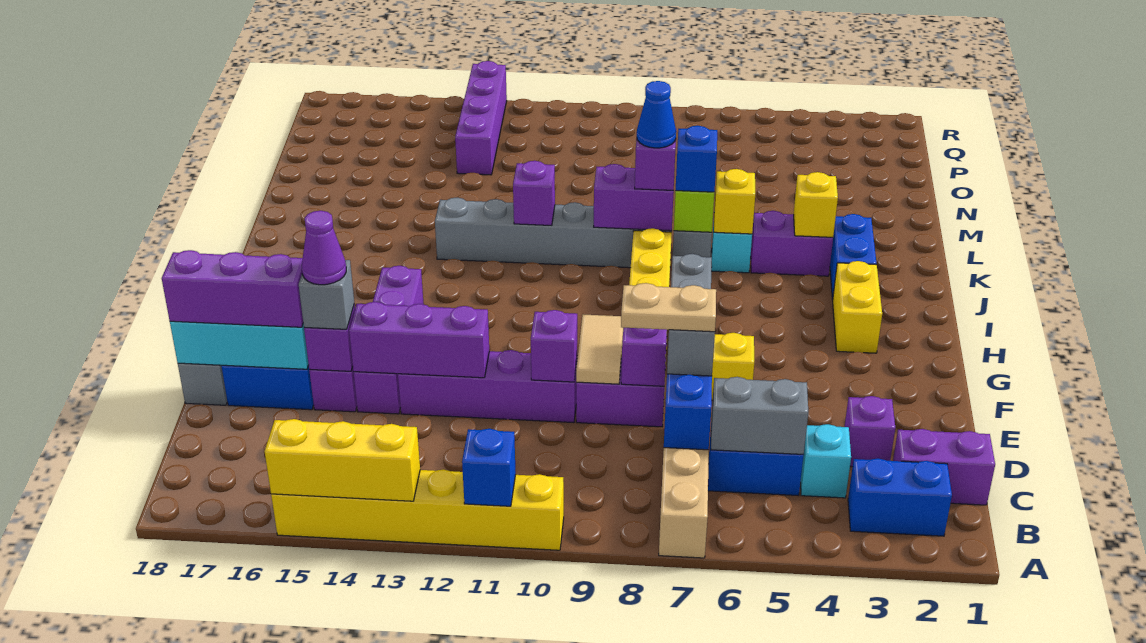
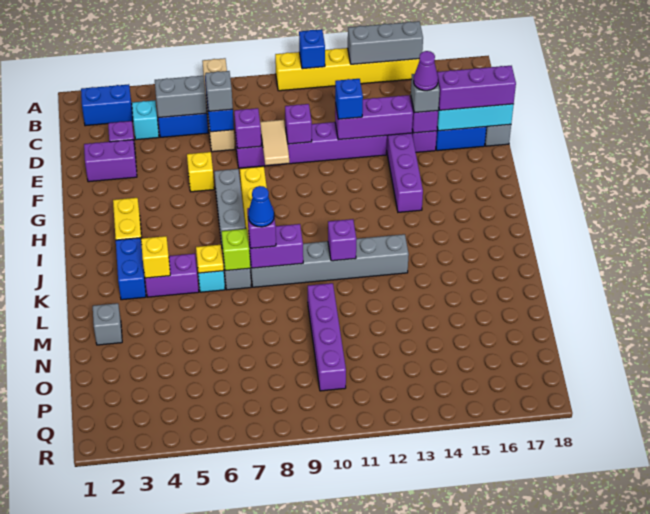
yellow 1x3 brick [264,419,420,501] -> grey 1x3 brick [348,21,423,64]
purple 1x2 brick [893,429,995,505] -> purple 1x2 brick moved to [84,140,137,182]
tan 1x2 plate [621,283,716,332] -> none
yellow 1x1 brick [714,169,755,234] -> yellow 1x1 plate [196,245,224,273]
blue 1x1 brick [676,126,717,192] -> blue 1x1 brick moved to [335,79,363,119]
none -> grey 1x1 brick [93,303,122,345]
purple 1x4 brick [455,61,507,175] -> purple 1x4 brick moved to [308,283,346,391]

